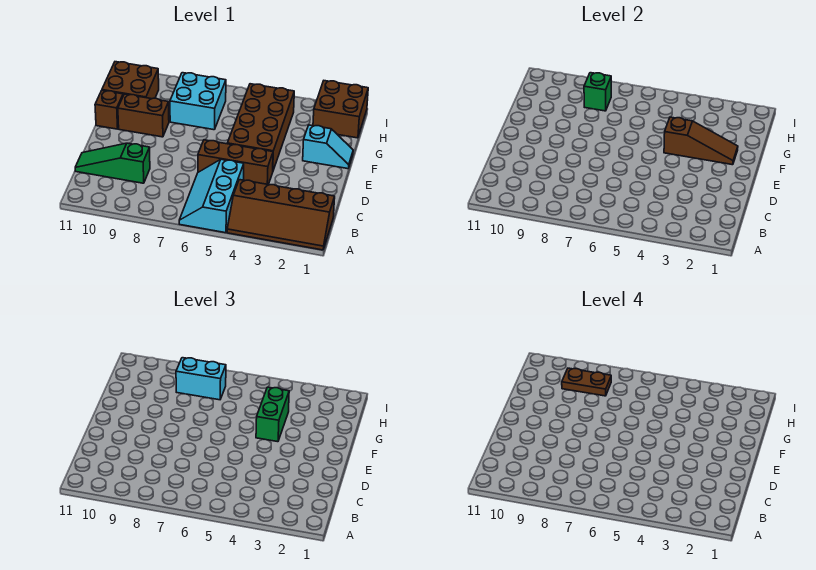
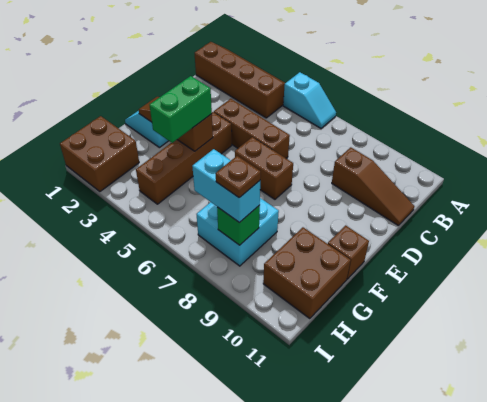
cyan 2x3 slope [179,159,244,233] -> cyan 1x2 slope [283,72,336,128]
green 1x3 slope [75,143,150,183] -> brown 1x3 slope [332,147,414,226]
brown 2x4 brick [227,84,294,170] -> brown 1x4 brick [136,112,232,204]
brown 1x2 brick [118,94,169,137] -> brown 1x2 brick moved to [235,137,293,199]
brown 1x2 plate [562,368,611,396] -> brown 1x1 plate [216,156,261,198]

